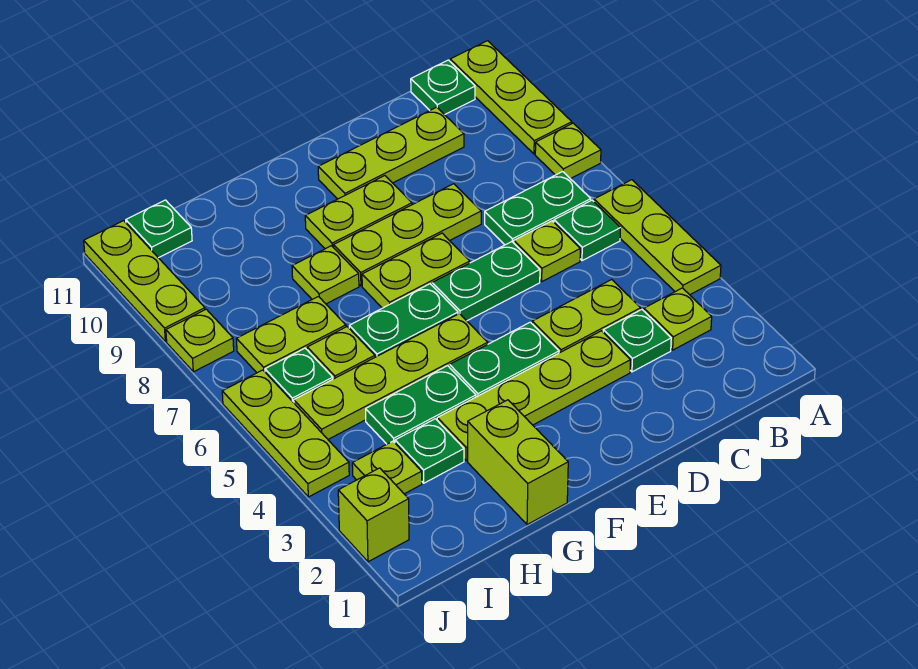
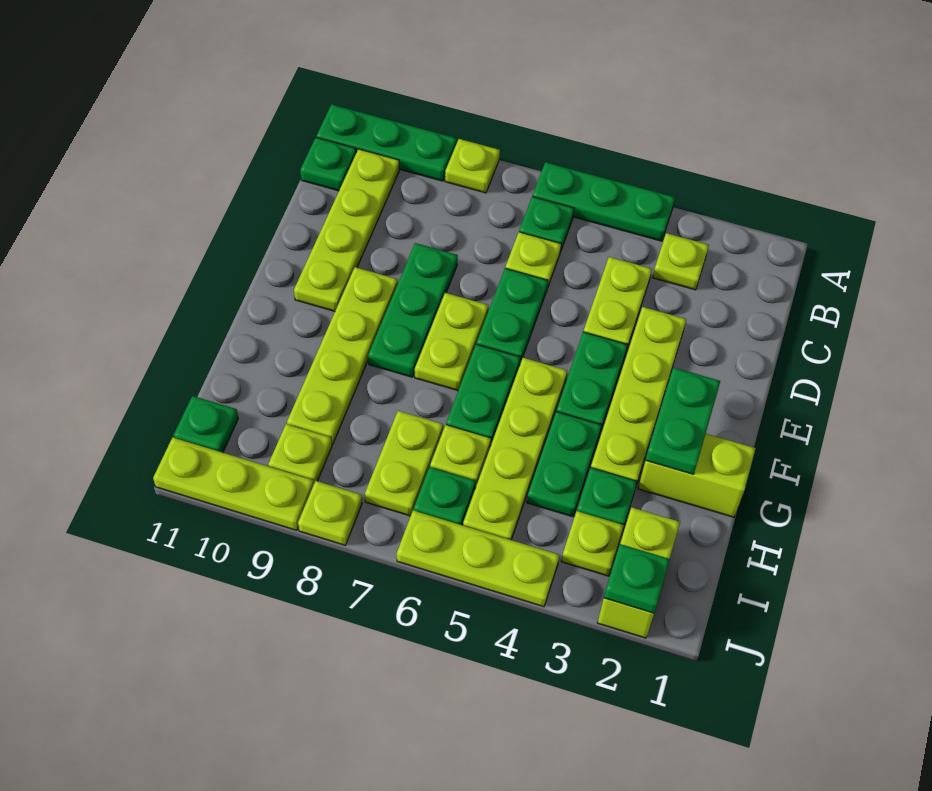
lime 1x3 plate [594,180,721,295] -> green 1x3 plate [533,162,675,241]
lime 1x3 plate [450,41,572,154] -> green 1x3 plate [317,104,457,181]
green 1x2 plate [485,172,591,245] -> green 1x2 plate moved to [646,367,720,474]
green 1x1 plate [603,310,671,372] -> green 1x1 plate moved to [604,544,670,613]
lime 1x3 plate [318,107,464,199] -> lime 1x4 plate [294,149,399,311]
lime 1x3 plate [334,184,481,286] -> green 1x3 plate [368,243,458,377]
lime 1x2 plate [305,176,412,249] -> lime 1x4 plate [287,267,398,445]
lime 1x1 plate [292,246,359,304] -> lime 1x1 plate moved to [268,424,332,483]
lime 1x1 brick [338,468,409,562] -> lime 1x2 brick [598,507,680,638]

